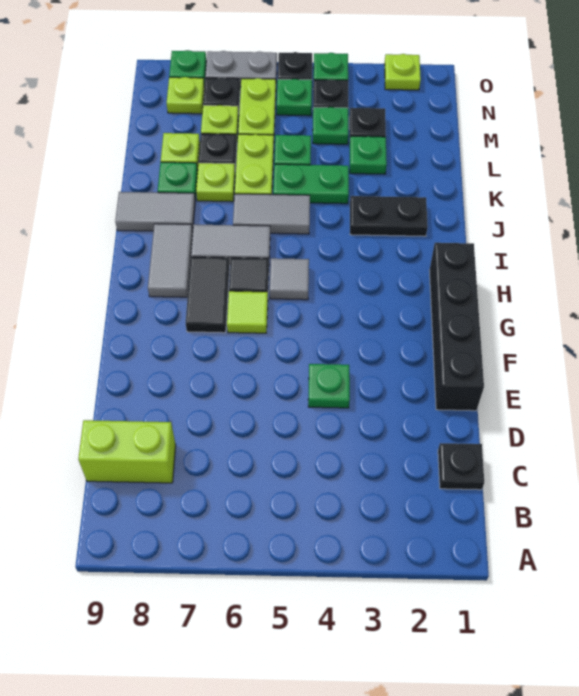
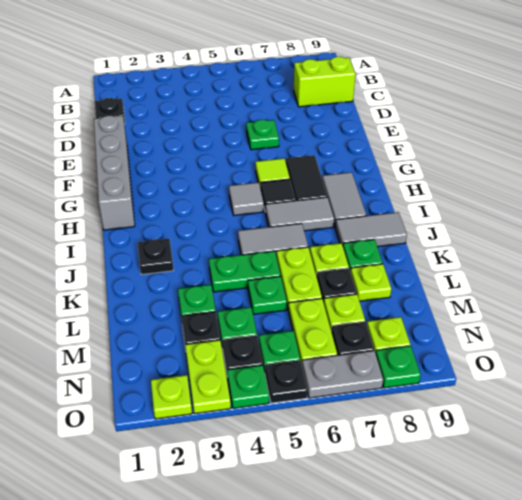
black 1x4 brick [429,243,484,411] -> grey 1x4 brick [94,116,135,230]
green 1x1 plate [308,364,350,408] -> green 1x1 plate moved to [246,120,279,150]
black 1x2 plate [350,196,428,236] -> black 1x1 plate [138,239,173,275]
none -> lime 1x2 plate [185,340,231,414]

